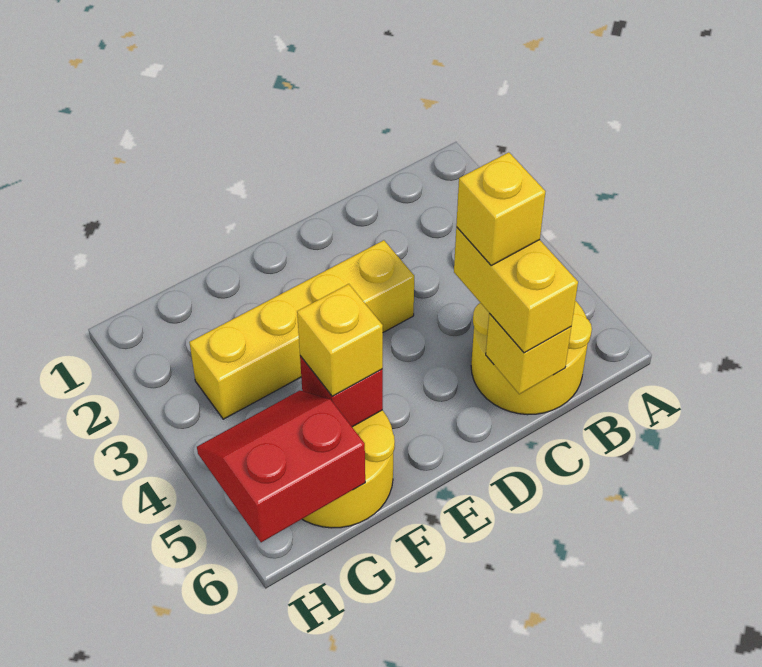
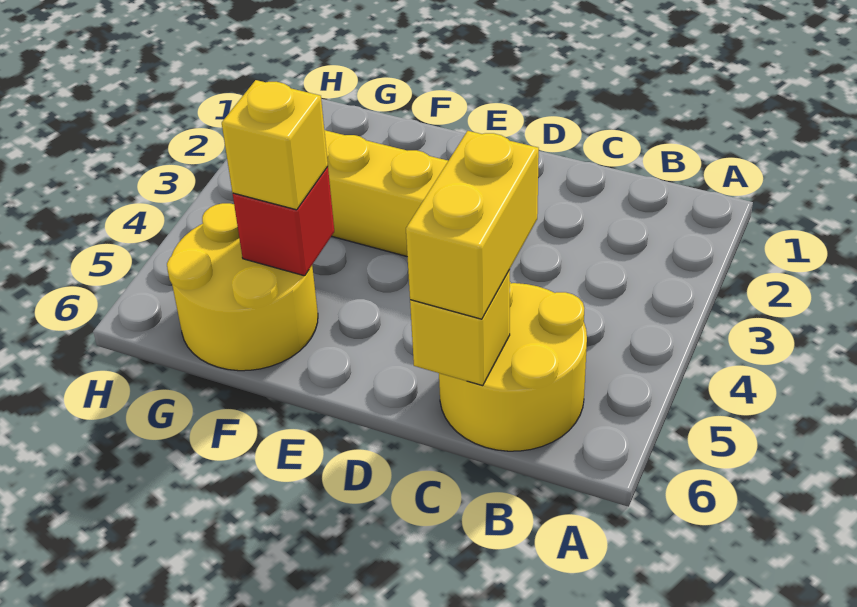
yellow 1x1 brick [456,152,546,265] -> none
red 2x2 slope [197,391,365,542] -> none

